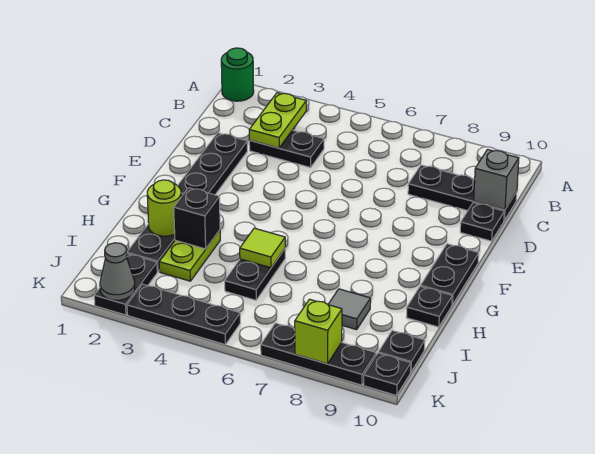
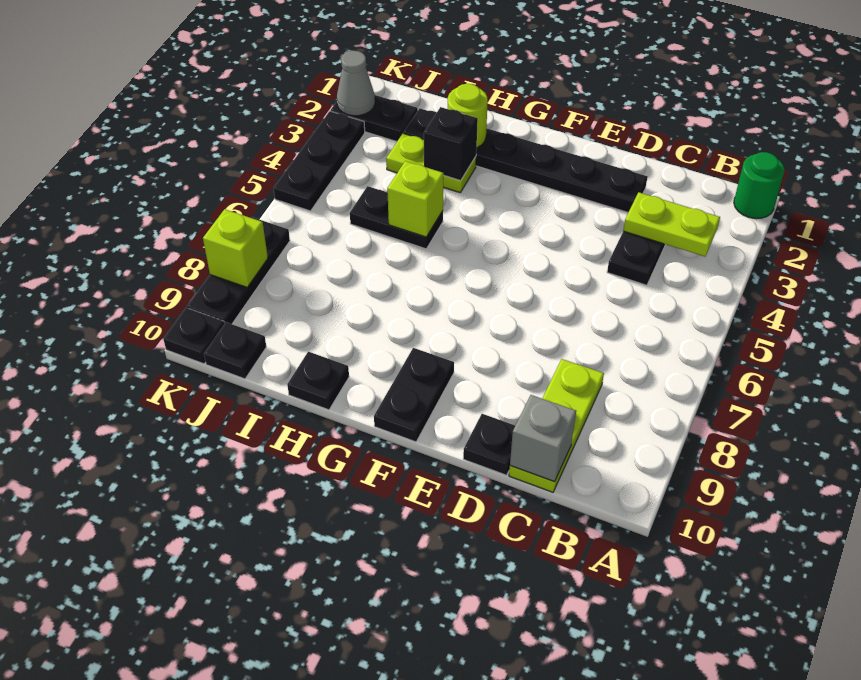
black 1x3 plate [408,165,517,220] -> lime 1x3 plate [509,359,604,492]
black 1x2 plate [421,244,479,305] -> black 1x2 plate turned to [374,348,454,442]
lime 1x1 tile [240,228,285,268] -> lime 1x1 brick [387,161,444,237]
grey 1x1 tile [328,289,371,330] -> none

